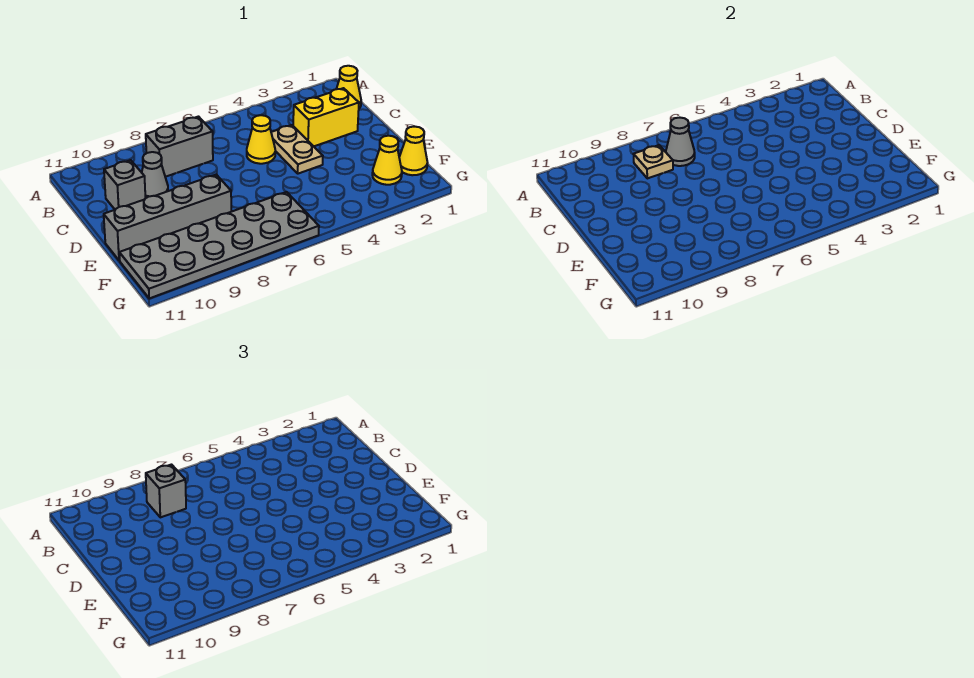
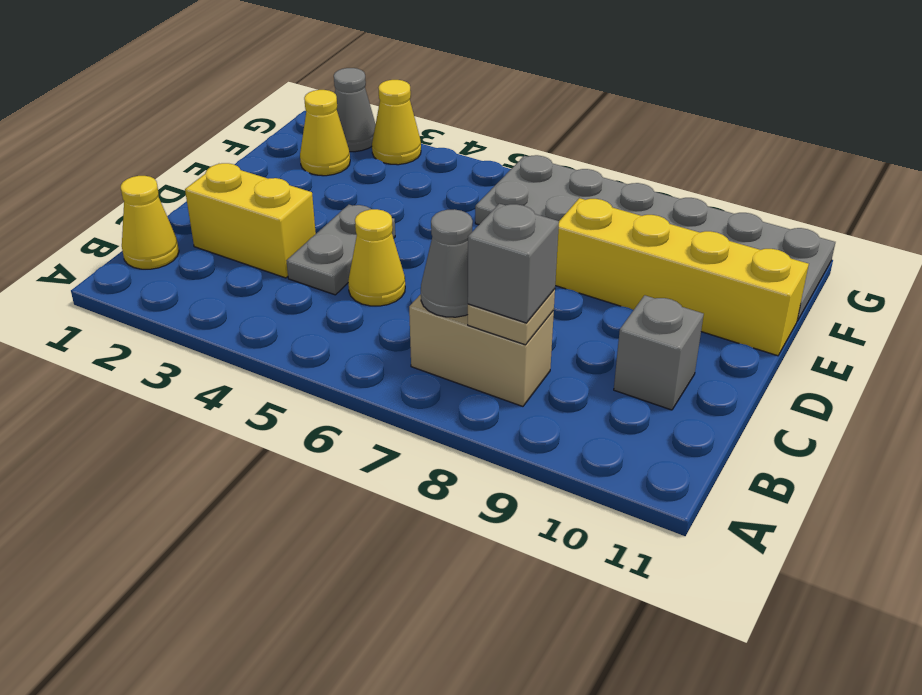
grey 1x2 brick [146,117,213,177] -> tan 1x2 brick [409,294,554,406]
tan 1x2 plate [271,125,323,174] -> grey 1x2 plate [286,205,395,295]
grey 1x1 cone [142,152,168,198] -> grey 1x1 cone moved to [334,68,376,152]
grey 1x4 brick [104,175,231,261] -> yellow 1x4 brick [555,198,809,356]
yellow 1x1 cone [399,127,428,175] -> yellow 1x1 cone moved to [372,80,421,165]

